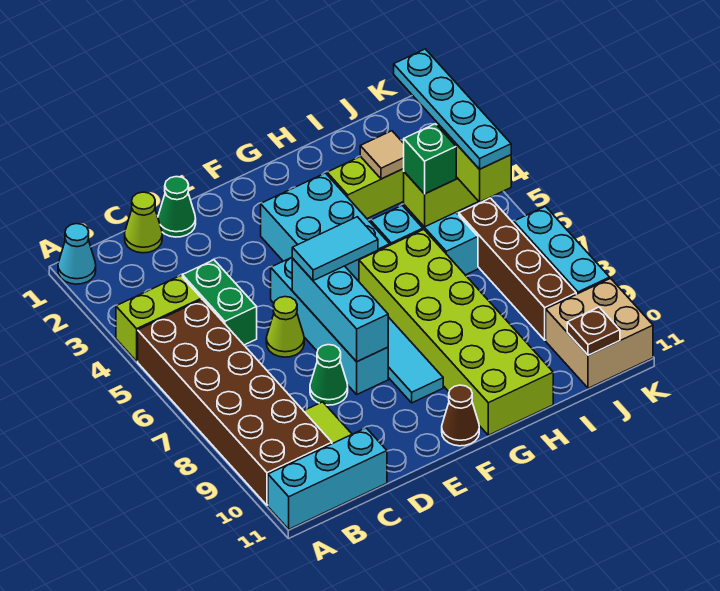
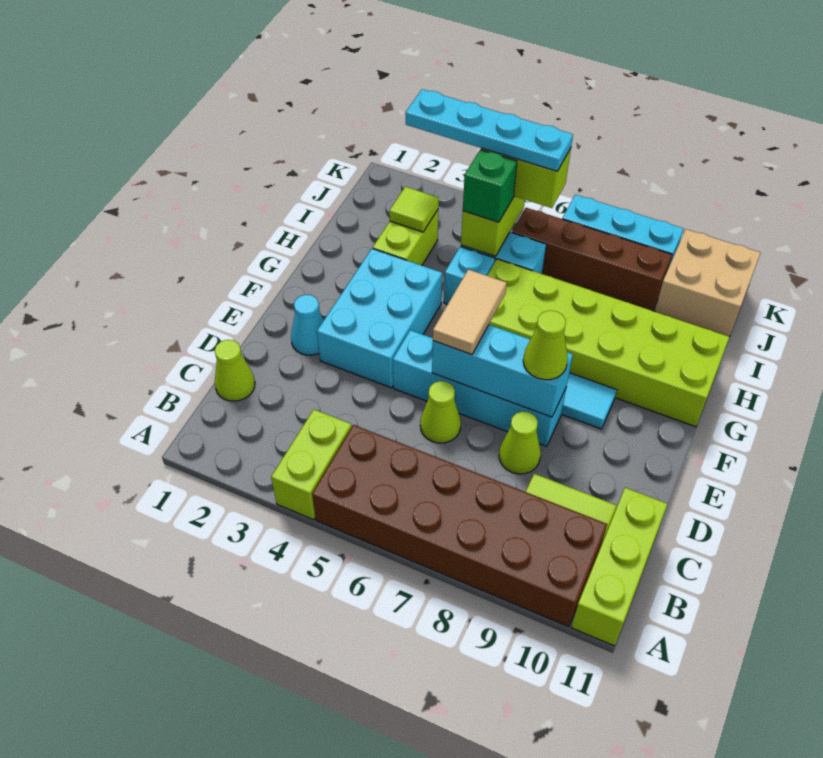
cyan 1x1 cone [58,224,96,284] -> cyan 1x1 cone moved to [291,295,324,355]
cyan 1x3 brick [268,428,387,529] -> lime 1x3 brick [571,488,667,646]
green 1x2 brick [182,260,257,345] -> none
green 1x1 cone [158,177,196,237] -> none
green 1x1 cone [310,345,348,405] -> lime 1x1 cone [499,411,541,474]
cyan 1x2 tile [292,217,378,281] -> tan 1x2 tile [433,269,507,355]
none -> lime 1x1 cone [523,310,568,380]
cyan 2x3 brick [261,173,390,281] -> cyan 2x3 brick turned to [317,248,442,388]
brown 1x1 cone [442,385,479,446] -> none
tan 1x1 tile [360,131,404,179] -> lime 1x1 tile [389,187,439,232]
brown 1x1 plate [567,307,620,355] -> none

